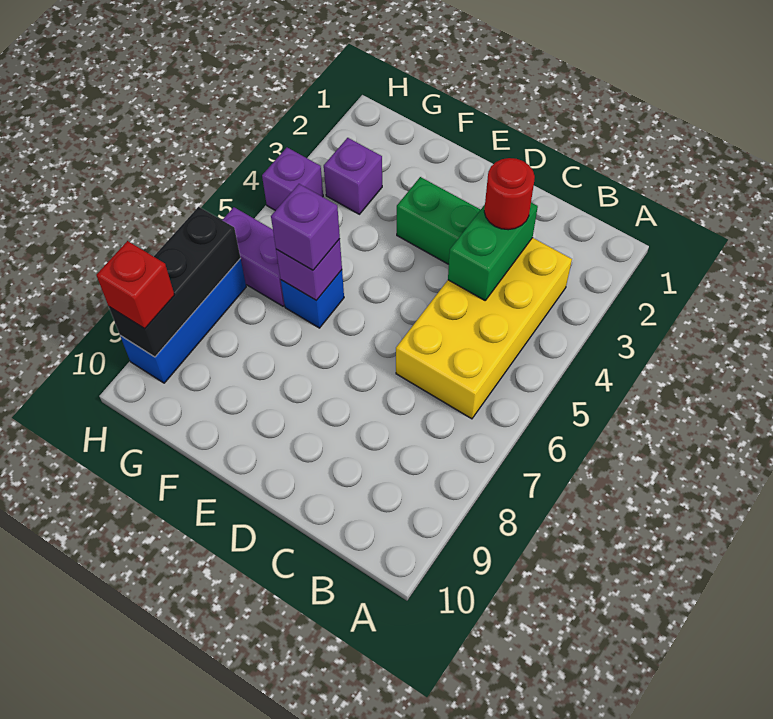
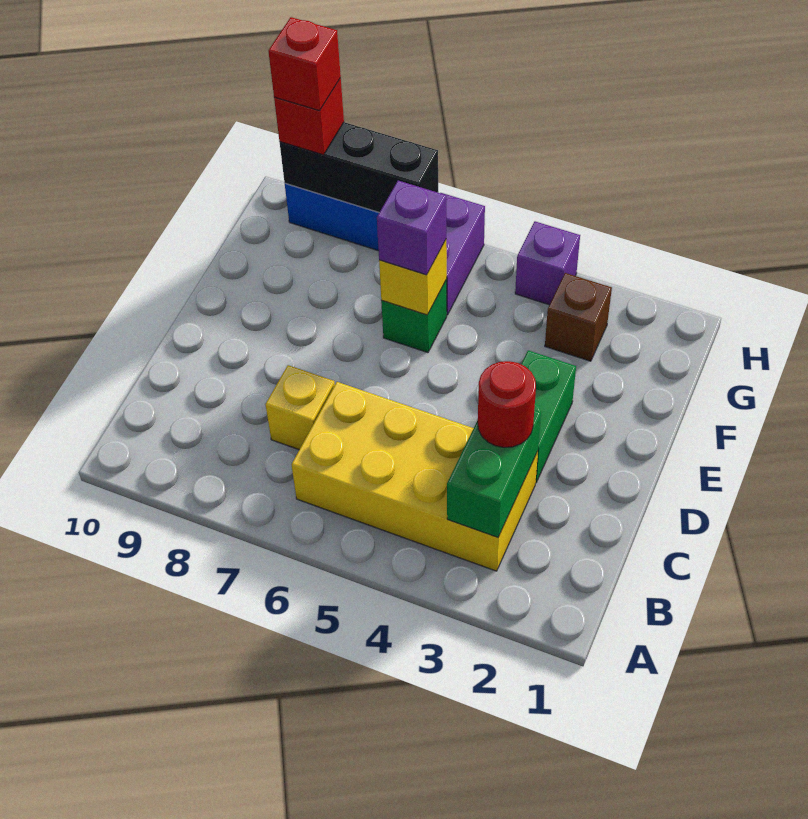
green 1x2 brick [448,203,538,300] -> green 1x2 brick turned to [447,410,541,537]
none -> yellow 1x1 brick [265,365,335,450]
blue 1x1 brick [281,270,344,328] -> green 1x1 brick [381,280,447,353]
purple 1x1 brick [276,239,342,301] -> yellow 1x1 brick [379,240,447,315]
purple 1x1 brick [324,138,382,214] -> brown 1x1 brick [545,273,612,361]
none -> red 1x1 brick [268,17,341,111]

